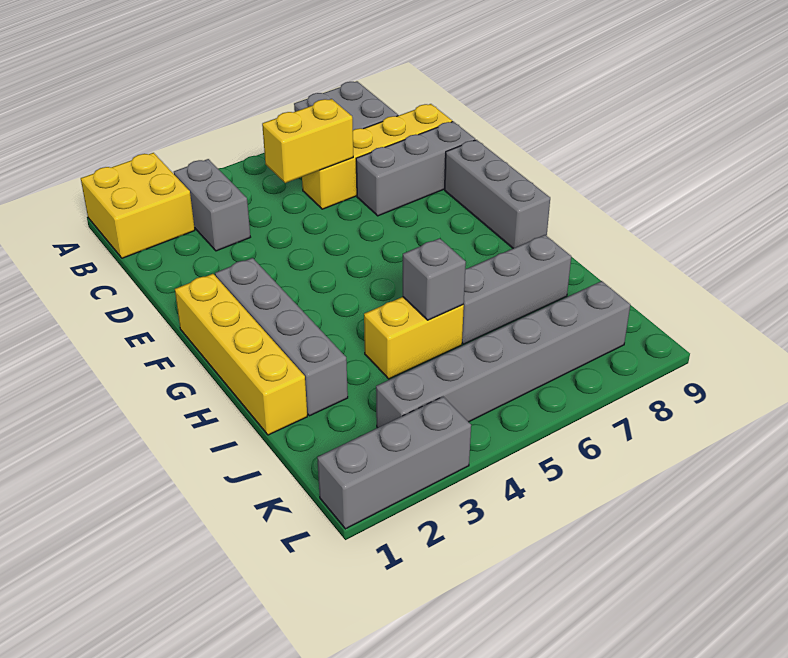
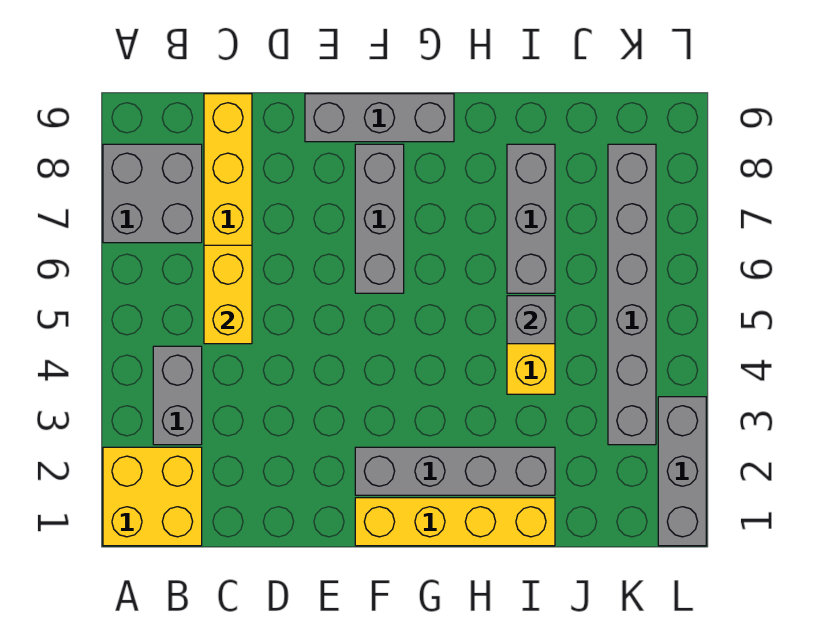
grey 1x2 brick [174,159,250,251] -> grey 1x2 brick turned to [153,346,202,445]
grey 1x3 brick [356,121,475,216] -> grey 1x3 brick moved to [355,144,404,293]

